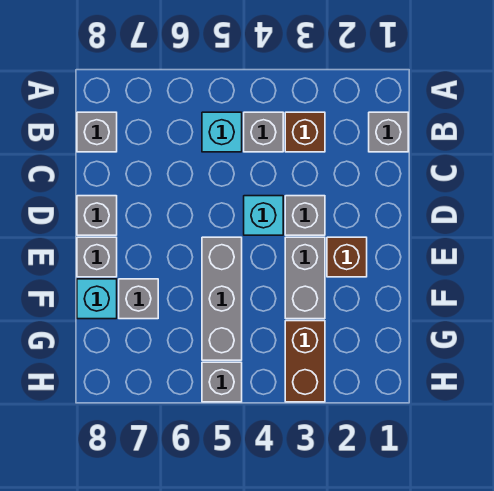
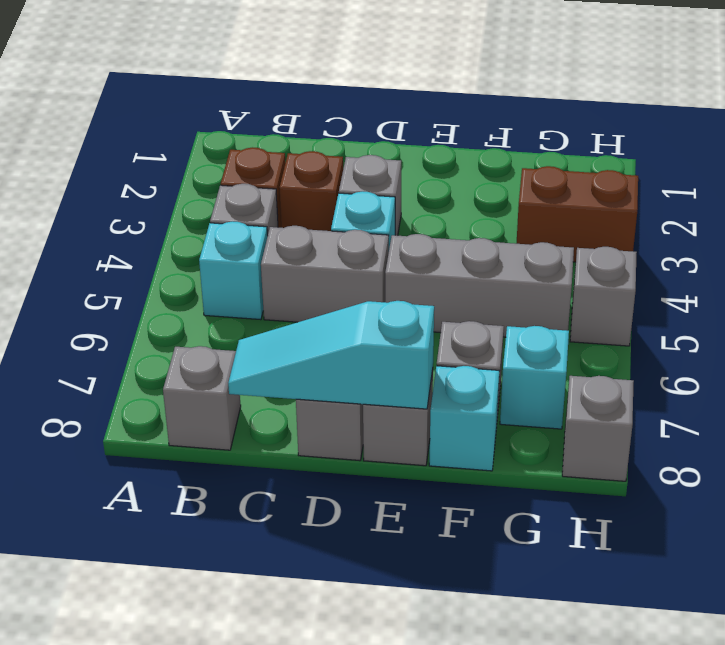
grey 1x1 brick [369,112,408,152] -> grey 1x1 brick moved to [562,376,634,481]
none -> cyan 1x3 slope [228,301,434,409]
brown 1x1 brick [327,237,367,277] -> brown 1x1 brick moved to [280,151,343,231]
grey 1x2 brick [285,237,325,319] -> grey 1x2 brick moved to [261,226,389,322]
none -> cyan 1x1 brick [500,326,569,429]

